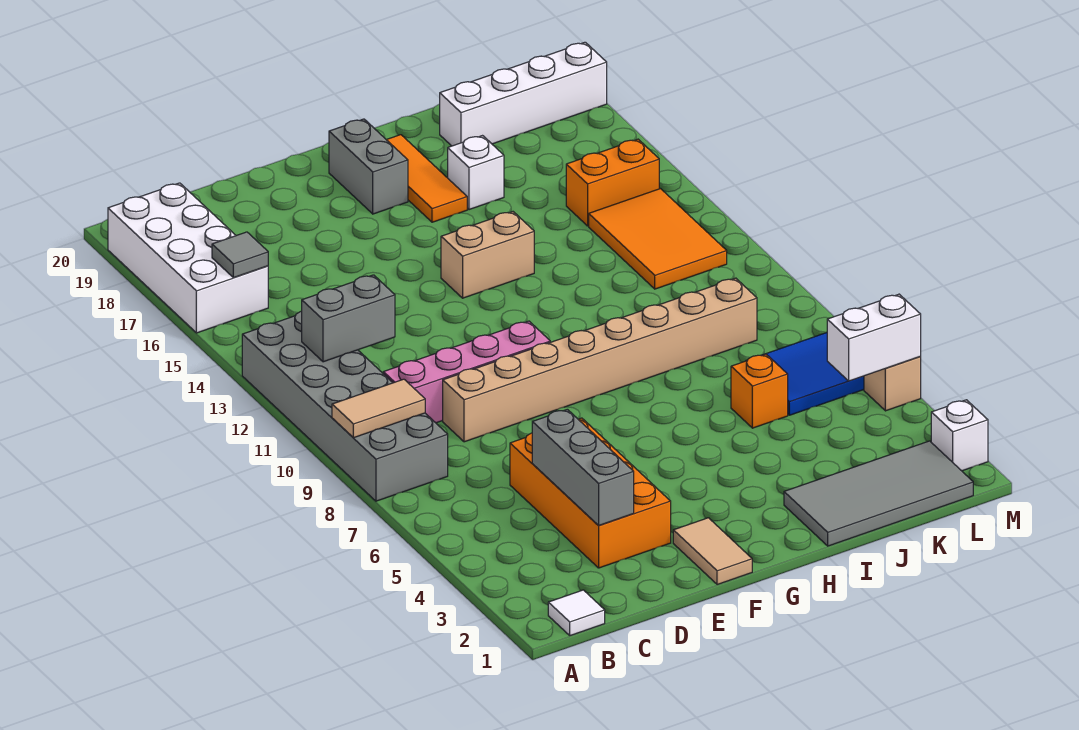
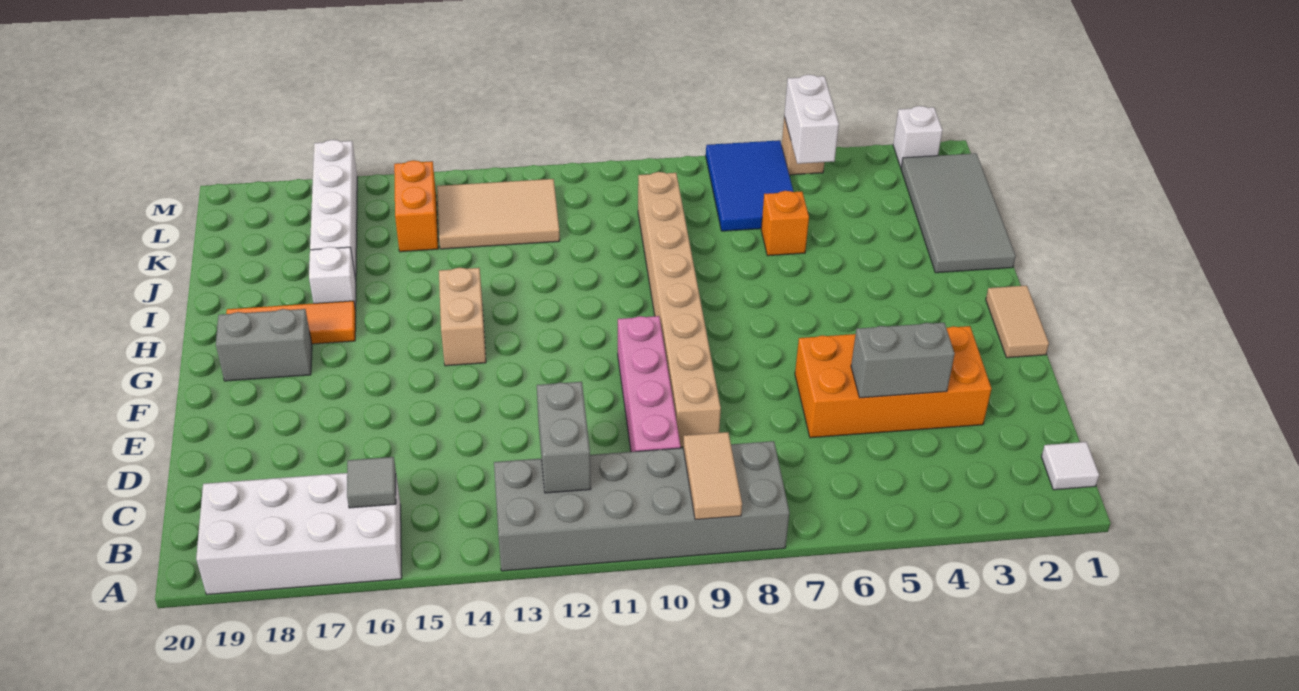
grey 1x3 brick [532,409,634,526] -> grey 1x2 brick [851,323,955,398]
tan 1x2 tile [673,518,752,585] -> tan 1x2 tile turned to [986,285,1049,358]
white 1x4 brick [440,42,607,146] -> white 1x4 brick moved to [310,140,357,279]
orange 2x3 tile [589,189,727,289] -> tan 2x3 tile [437,179,560,249]

